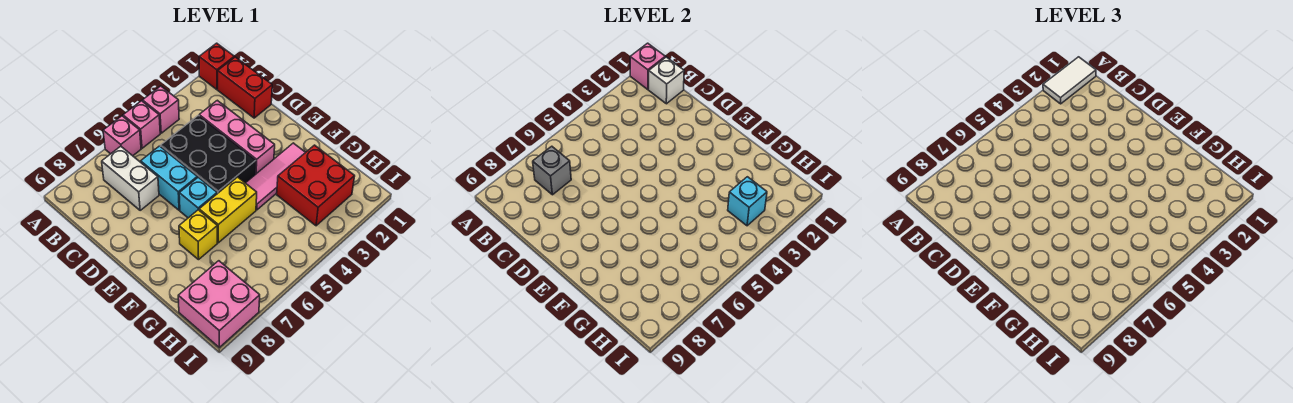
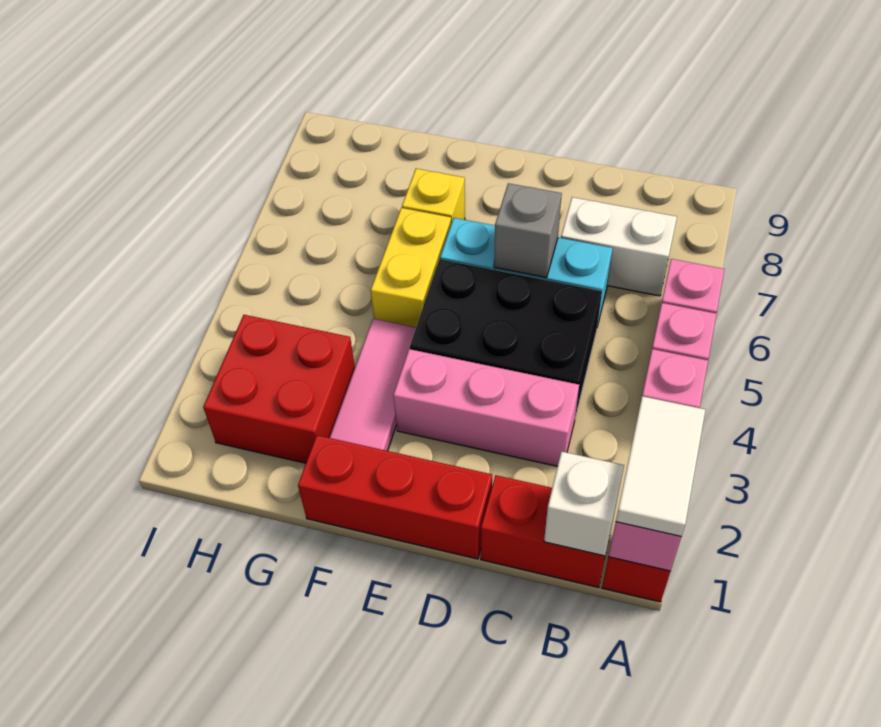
grey 1x1 brick [533,146,571,195] -> grey 1x1 brick moved to [494,183,562,278]
none -> red 1x3 brick [298,435,492,559]
cyan 1x1 brick [728,177,767,226] -> none
pink 2x2 brick [178,261,260,347] -> none

